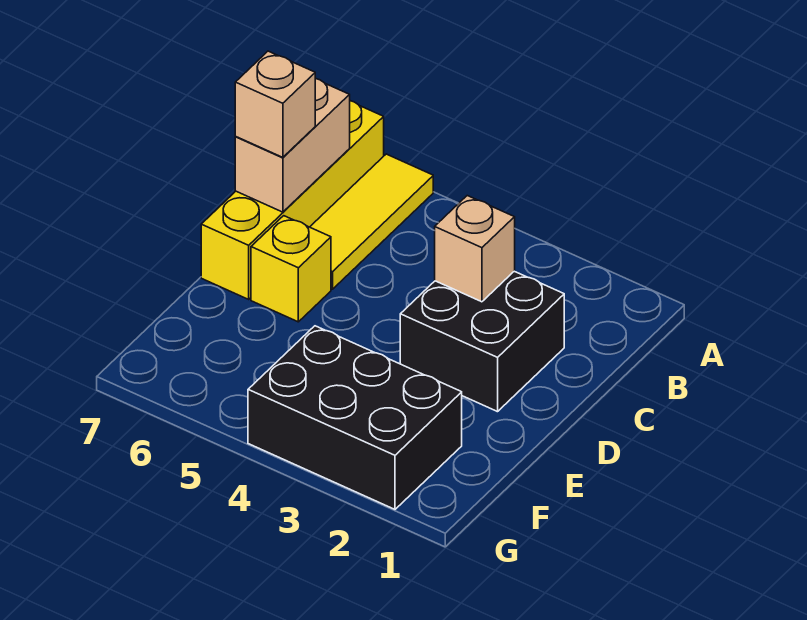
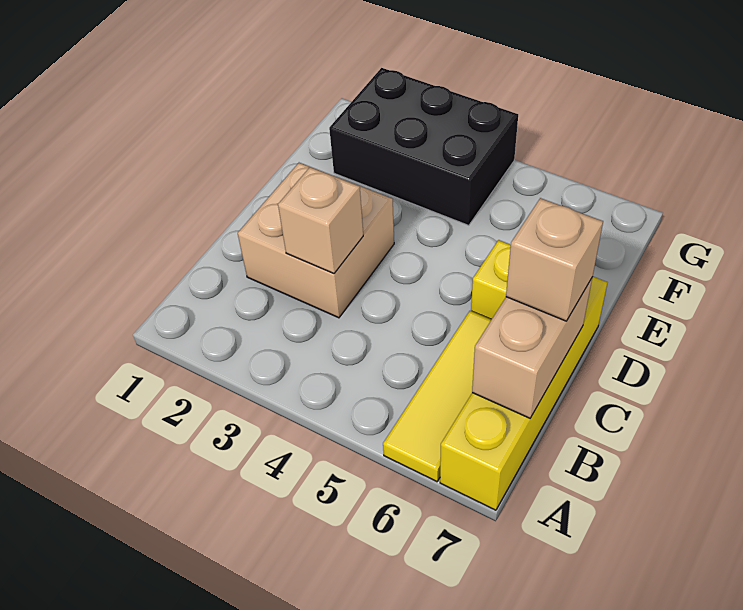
black 2x2 brick [400,271,564,412] -> tan 2x2 brick [238,163,394,318]

